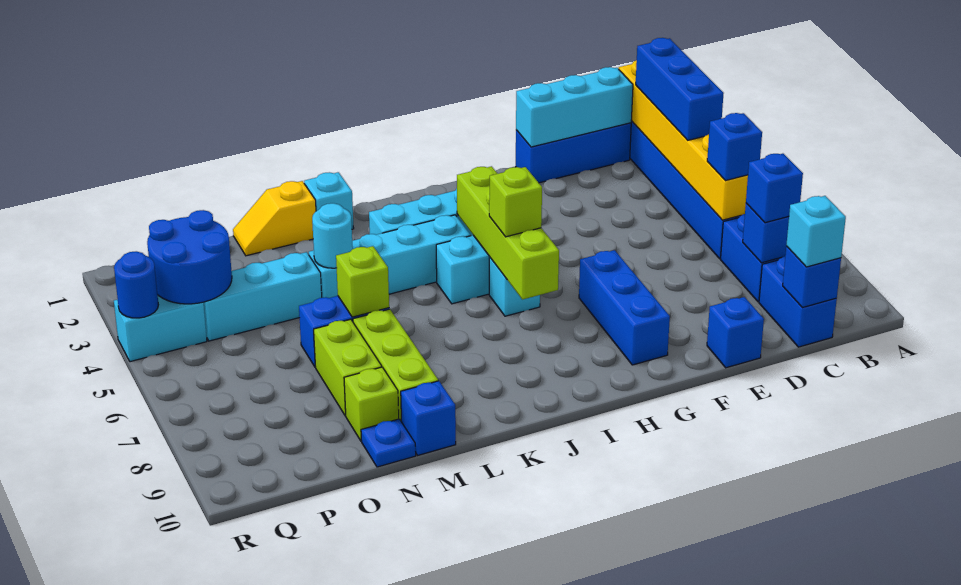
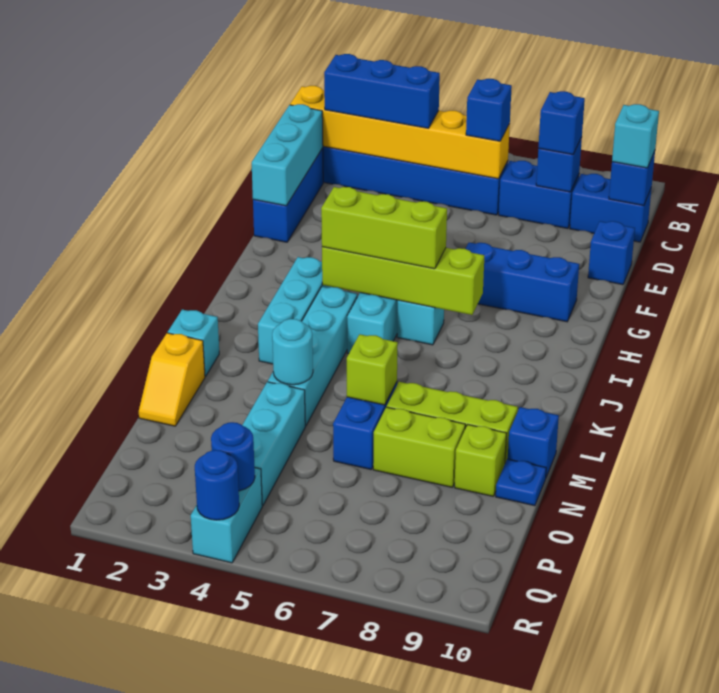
lime 1x1 brick [489,167,542,237] -> lime 1x3 brick [321,187,447,269]
blue 2x2 round brick [147,210,232,304] -> blue 1x1 round brick [211,422,255,491]

